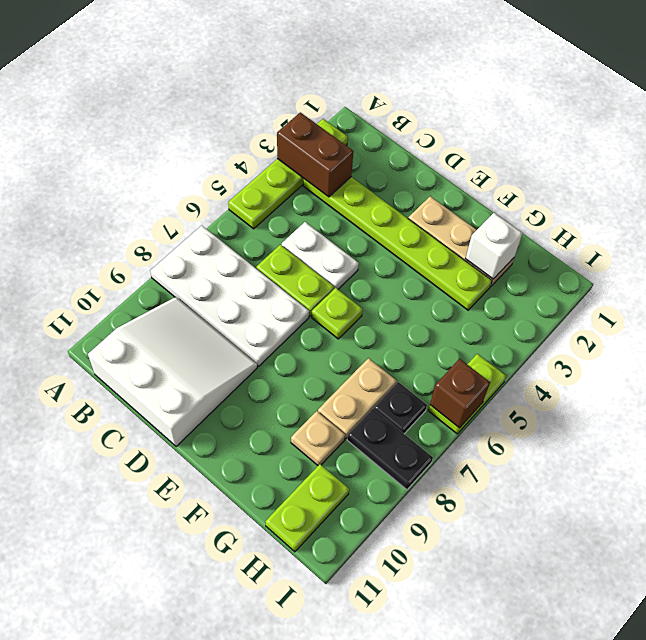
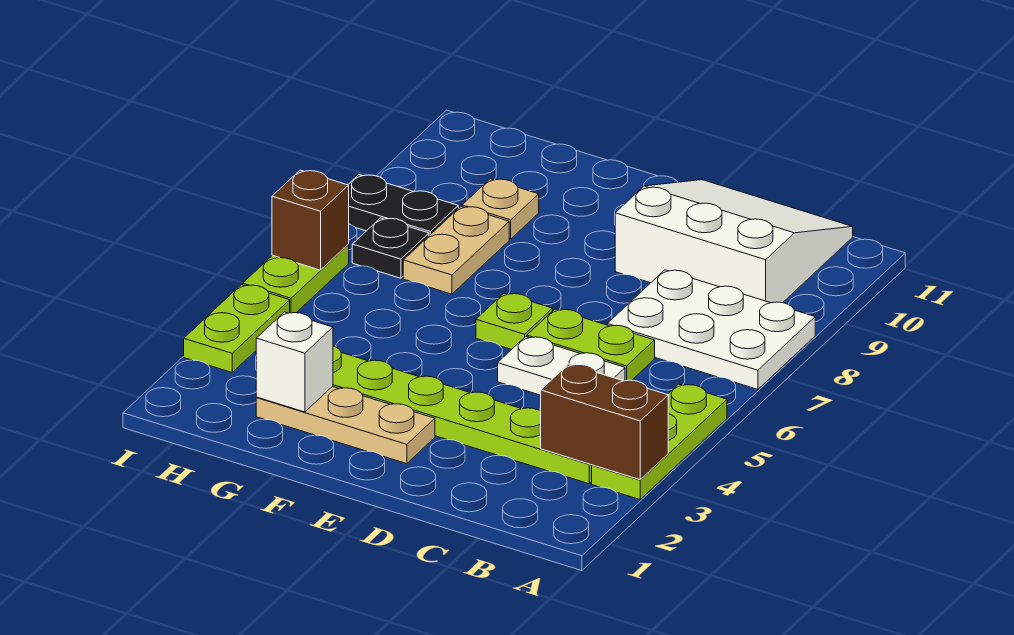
lime 1x4 plate [228,119,348,229] -> lime 1x3 plate [592,384,727,499]
white 2x4 plate [150,225,309,366] -> white 2x3 plate [607,270,815,389]
white 3x3 slope [88,297,257,447] -> white 3x3 slope turned to [615,180,853,303]
lime 1x2 plate [265,464,349,552] -> lime 1x2 plate moved to [184,285,290,372]

